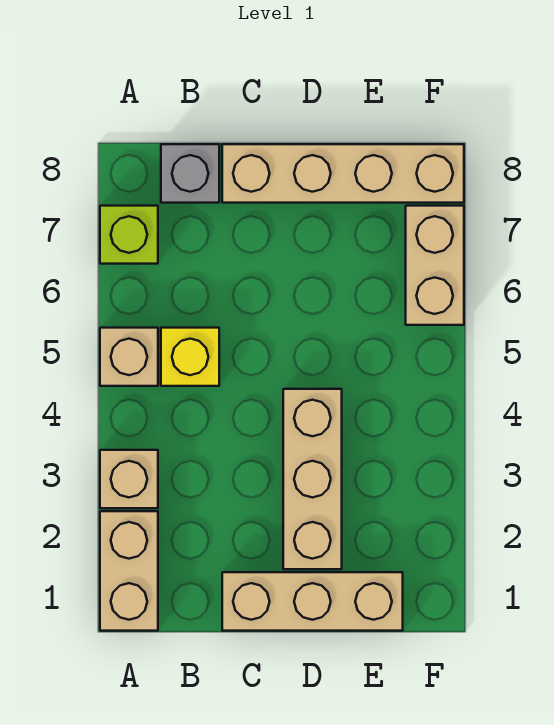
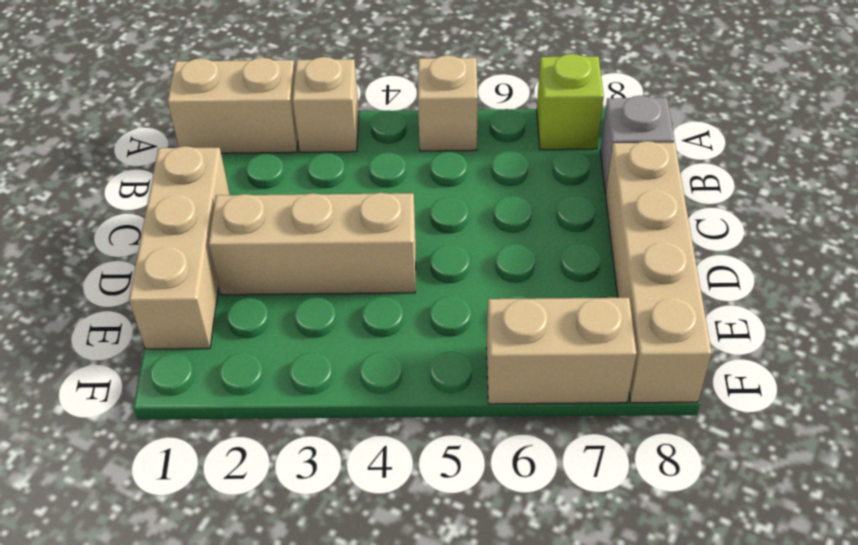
yellow 1x1 brick [161,328,219,386] -> none

